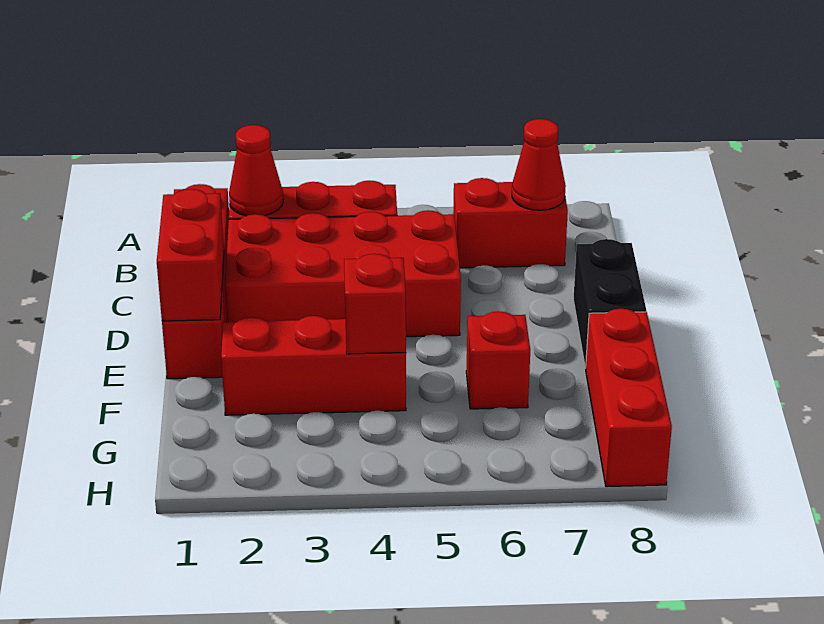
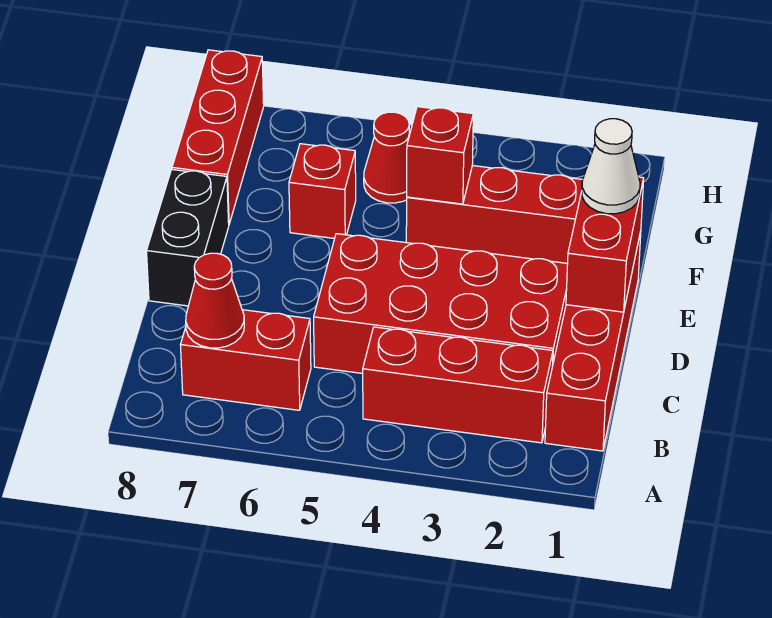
red 1x1 cone [229,125,283,216] -> red 1x1 cone moved to [364,112,410,203]
none -> white 1x1 cone [582,119,640,214]

